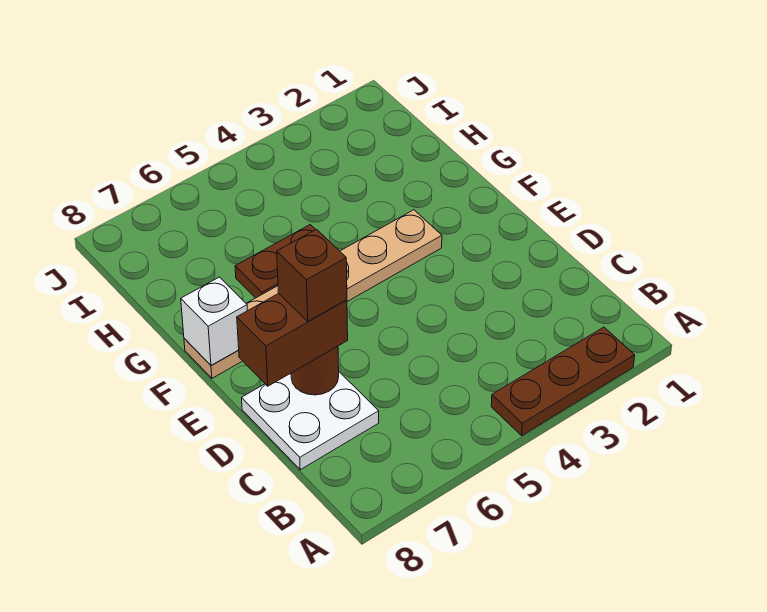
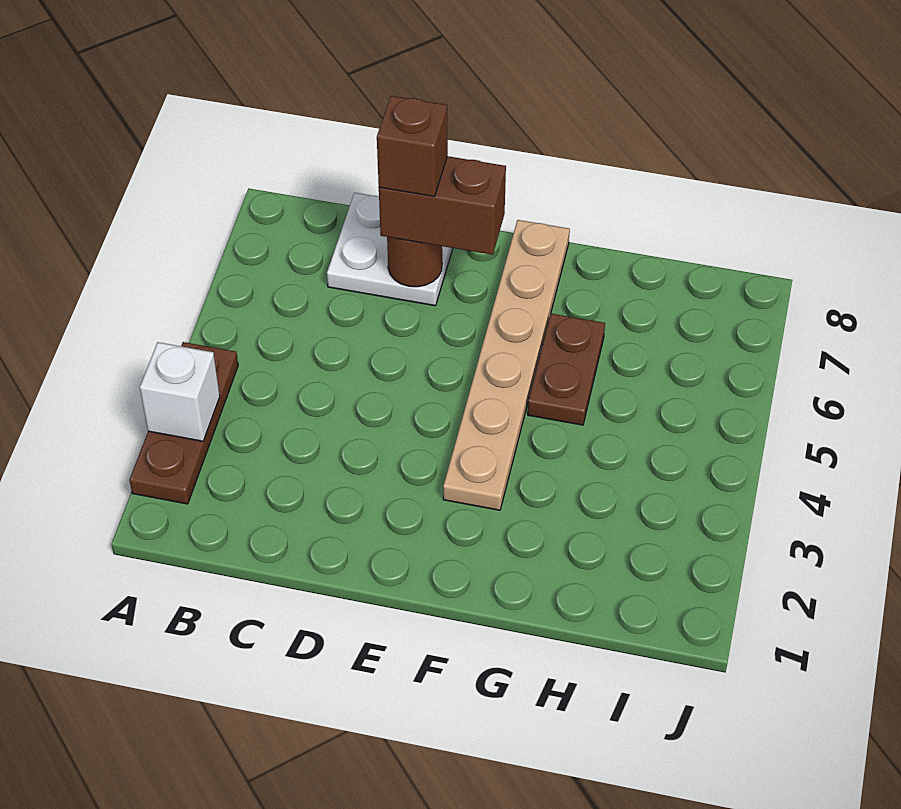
brown 1x2 brick [237,293,348,386] -> brown 1x2 brick turned to [379,156,506,255]
white 1x1 brick [181,277,247,366] -> white 1x1 brick moved to [140,342,220,441]

